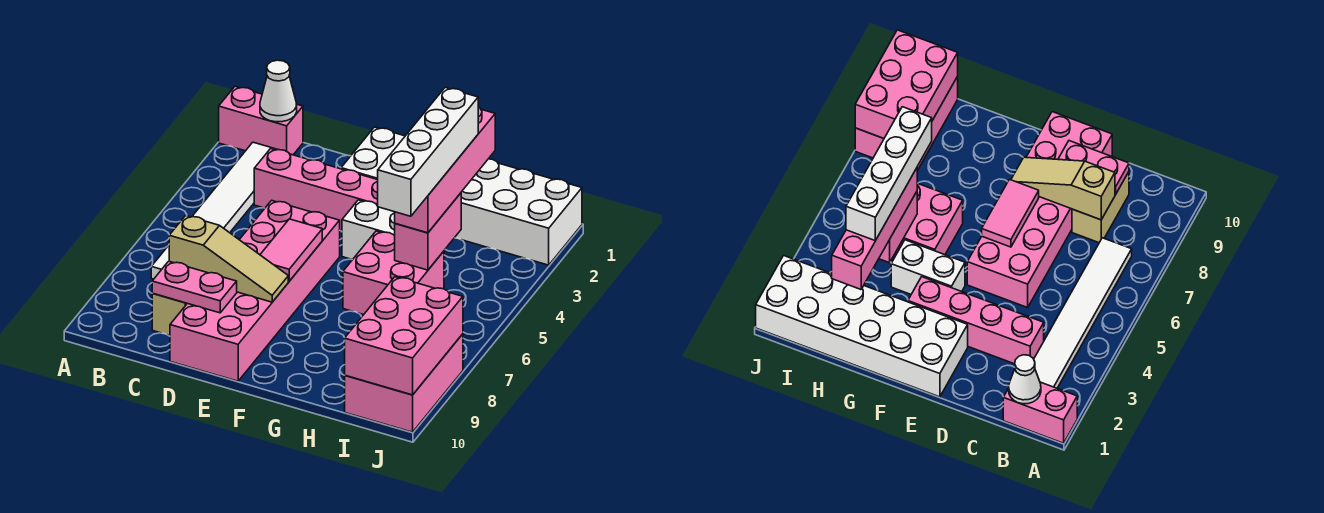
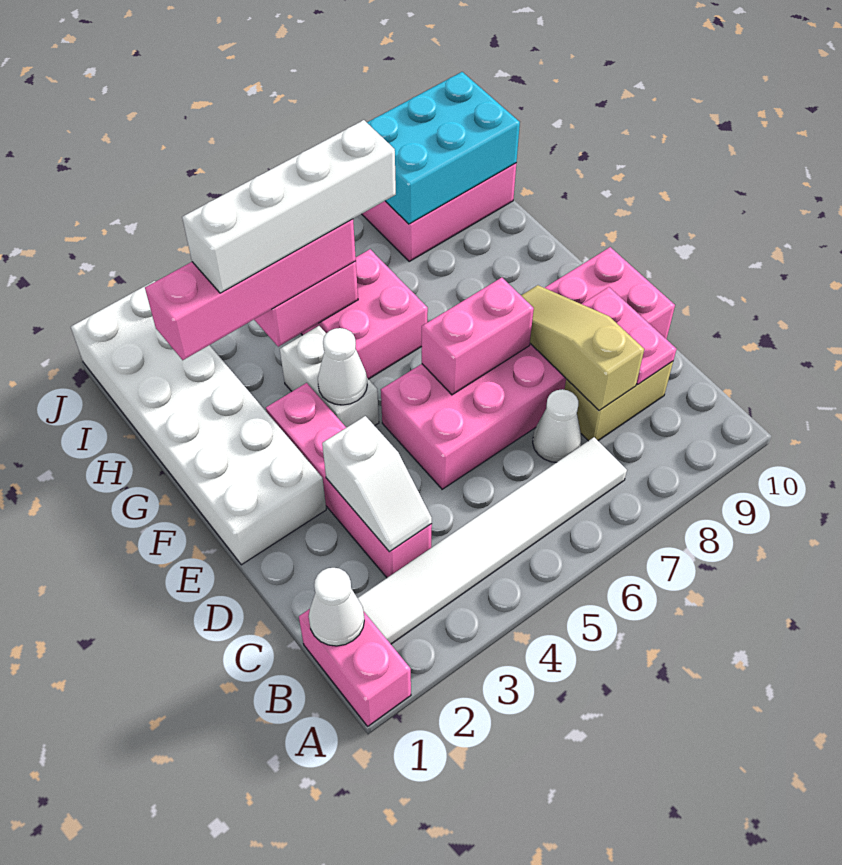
none -> white 1x2 slope [322,416,432,552]
none -> white 1x1 cone [533,389,581,462]
pink 1x2 tile [260,219,322,281] -> pink 1x2 brick [422,278,534,395]
none -> white 1x1 cone [318,328,367,405]
pink 2x3 brick [345,277,463,395] -> cyan 2x3 brick [367,72,520,224]

